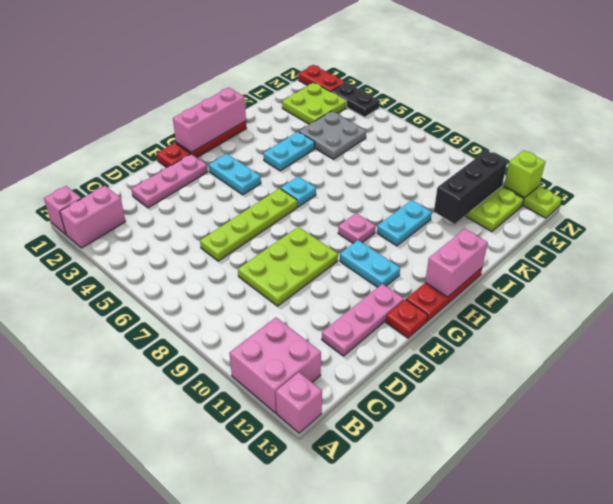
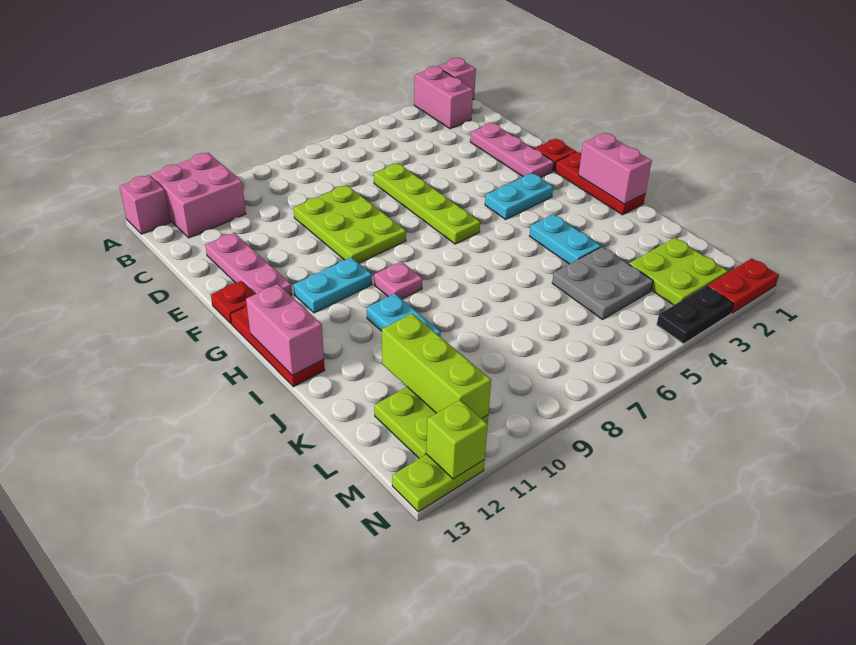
pink 1x3 brick [173,88,246,152] -> pink 1x2 brick [579,133,652,204]
cyan 1x1 plate [281,176,316,207] -> none
black 1x3 brick [434,151,507,224] -> lime 1x3 brick [382,314,491,419]

